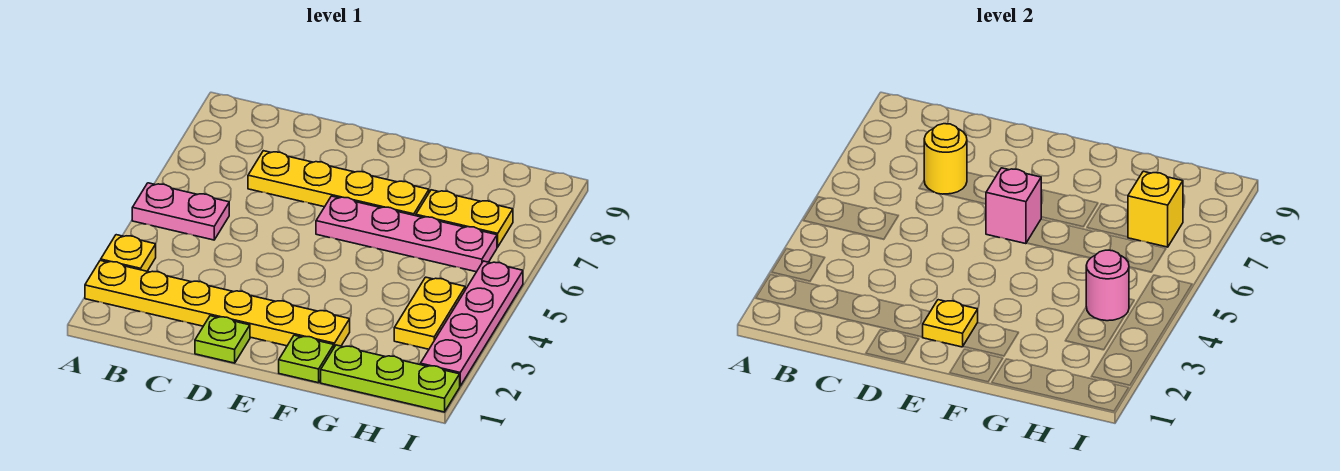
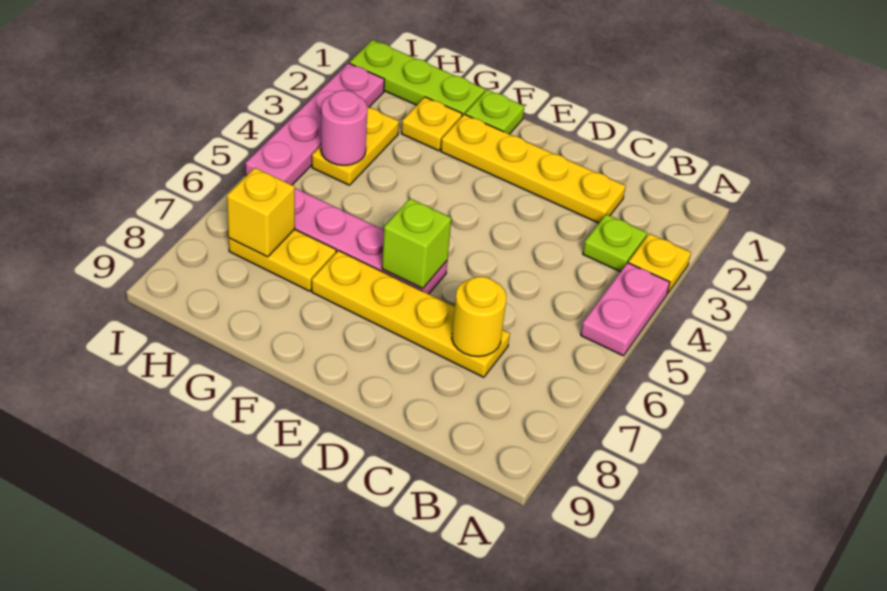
yellow 1x6 plate [85,260,350,347] -> yellow 1x4 plate [441,114,626,223]
pink 1x2 plate [132,183,229,240] -> pink 1x2 plate turned to [581,263,670,356]
lime 1x1 plate [195,316,250,363] -> lime 1x1 plate moved to [583,214,647,272]
yellow 1x1 plate [923,300,978,347] -> yellow 1x1 plate moved to [401,97,462,151]
pink 1x1 brick [986,168,1041,244] -> lime 1x1 brick [382,199,451,288]

